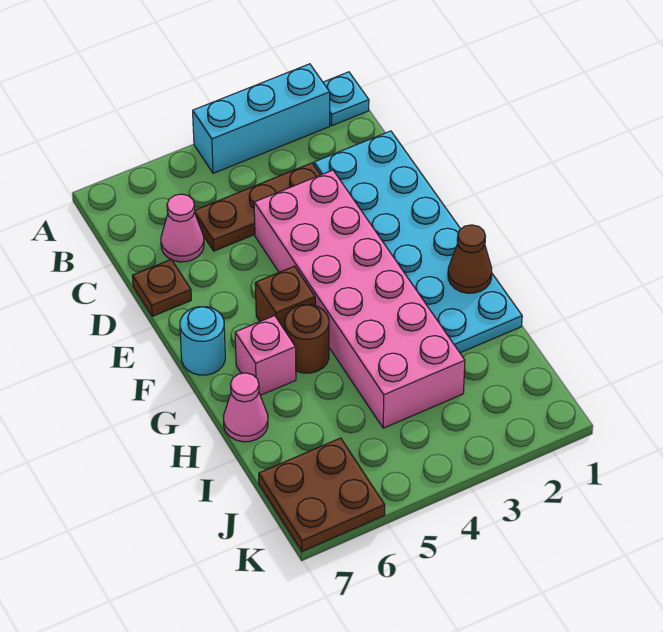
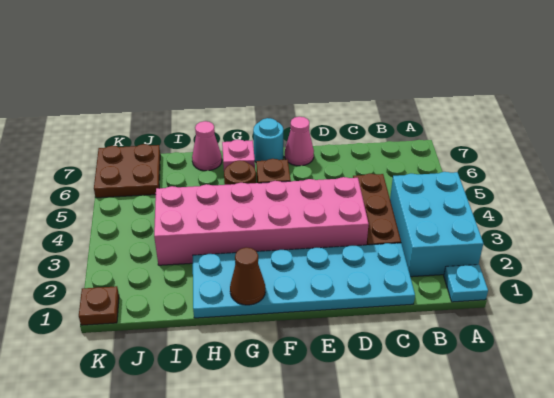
cyan 1x3 brick [193,64,330,173] -> cyan 2x3 brick [390,172,483,277]
pink 1x1 cone [161,194,204,262] -> pink 1x1 cone moved to [285,117,314,166]
brown 1x1 plate [132,259,191,316] -> brown 1x1 plate moved to [79,286,119,325]

